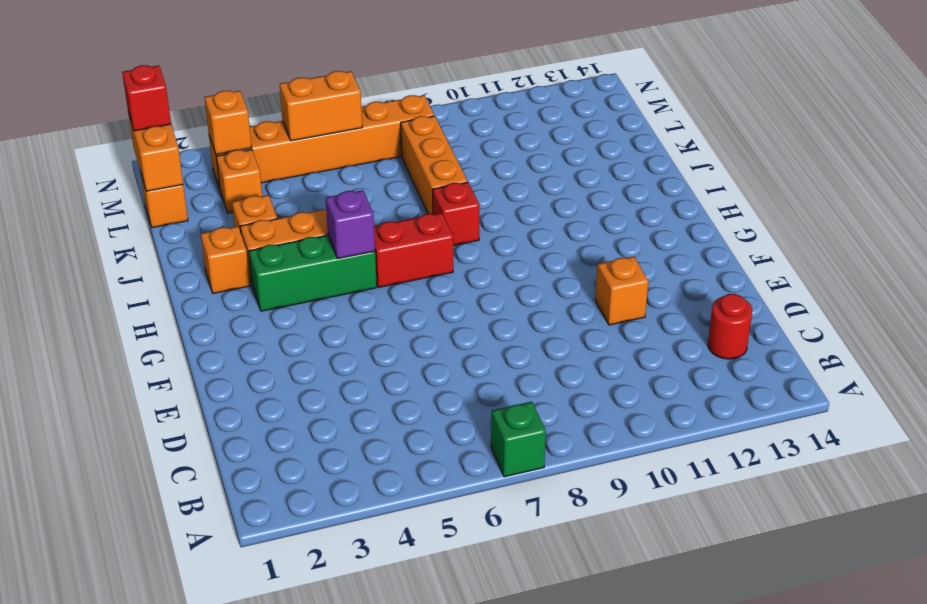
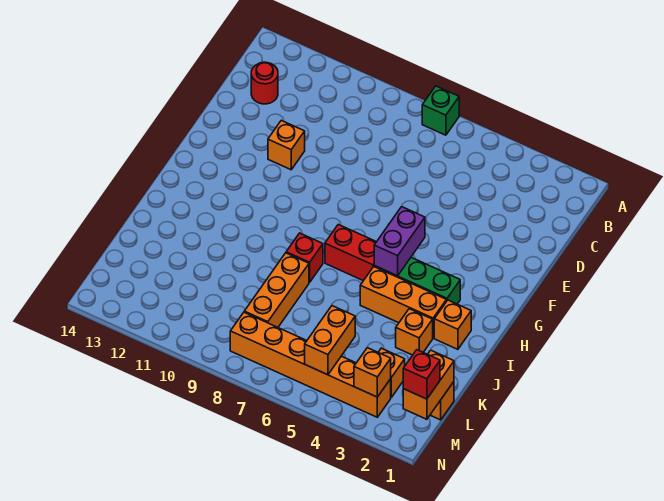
purple 1x1 brick [326,190,375,258] -> purple 1x2 brick [374,207,425,276]
orange 1x2 brick [280,71,362,141] -> orange 1x2 brick turned to [305,306,355,375]

